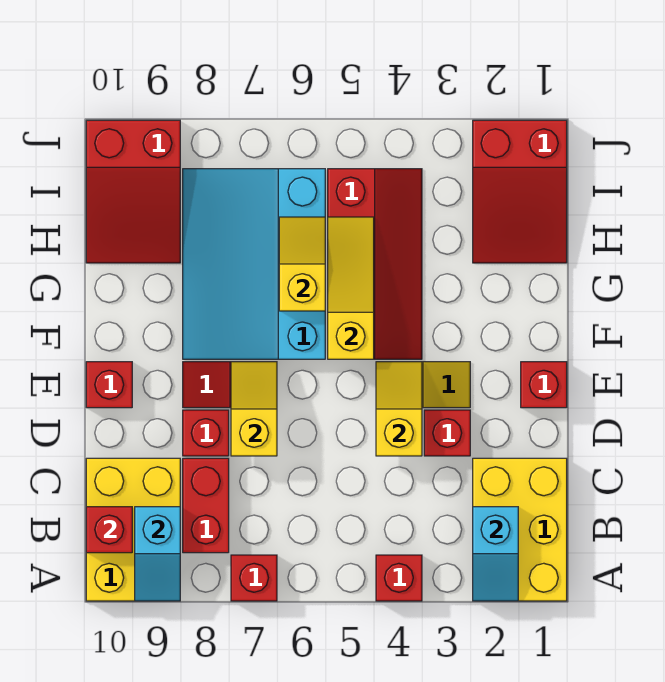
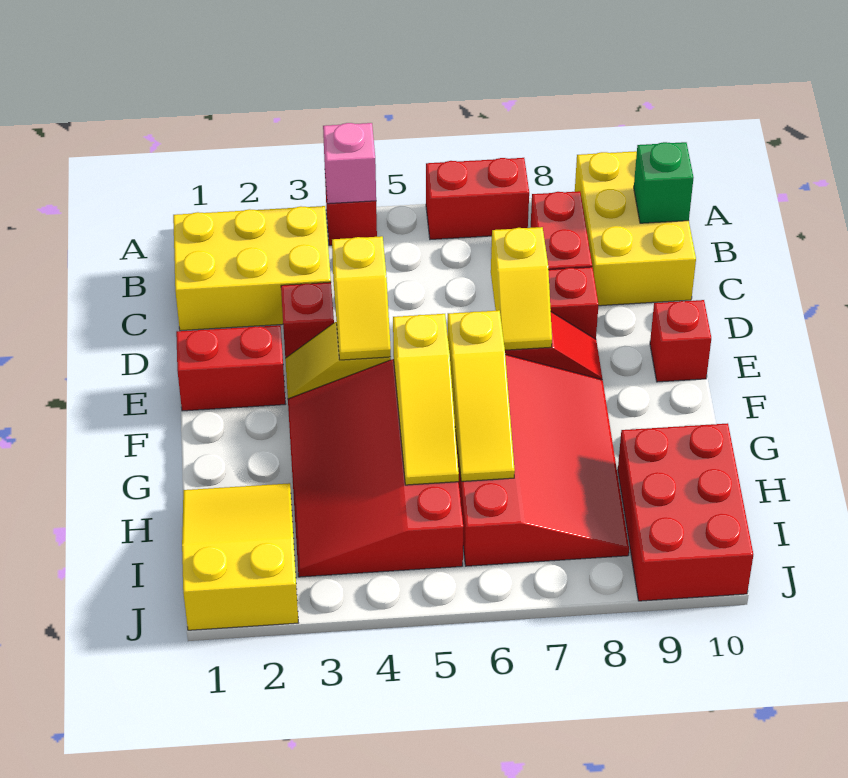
yellow 2x3 brick [473,458,567,601] -> yellow 2x3 brick turned to [173,206,331,331]
cyan 1x2 slope [473,507,518,601] -> none
none -> pink 1x1 brick [323,123,376,204]
red 1x1 brick [231,555,277,601] -> red 1x2 brick [426,158,529,240]
cyan 1x2 slope [135,507,180,601] -> none
red 1x1 brick [86,507,132,553] -> green 1x1 brick [634,142,693,223]
red 1x1 brick [521,362,567,408] -> red 1x2 brick [176,325,285,411]
red 2x4 slope [328,169,422,359] -> red 3x4 slope [288,359,463,577]
cyan 3x4 slope [183,169,325,359] -> red 3x4 slope [455,354,629,566]
yellow 1x2 slope [279,217,325,311] -> yellow 1x3 slope [448,310,515,481]
red 2x3 slope [473,120,567,263] -> yellow 2x3 slope [182,483,298,630]
red 2x3 slope [86,120,180,263] -> red 2x3 brick [618,423,753,601]

